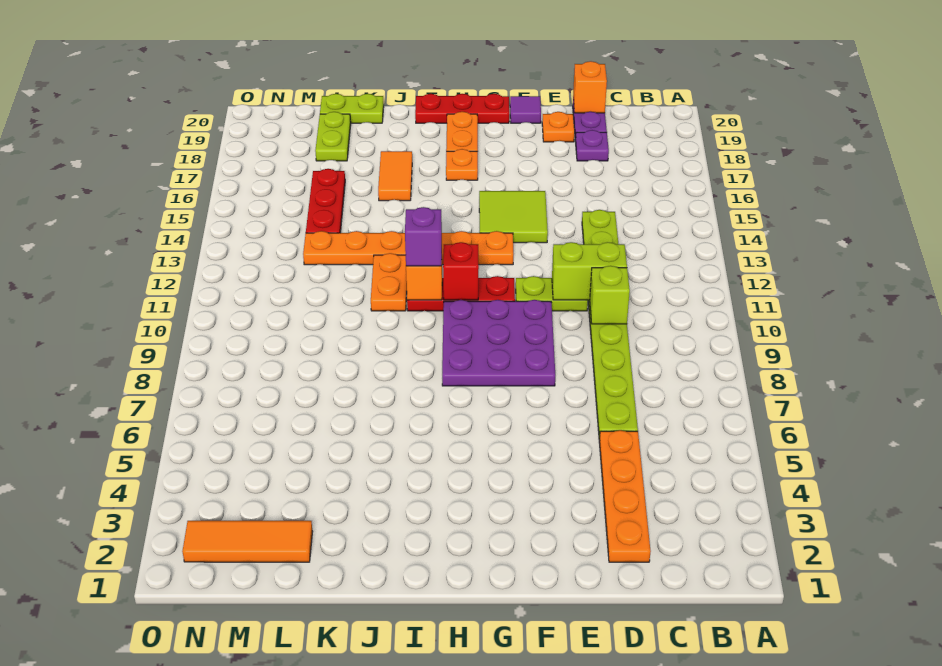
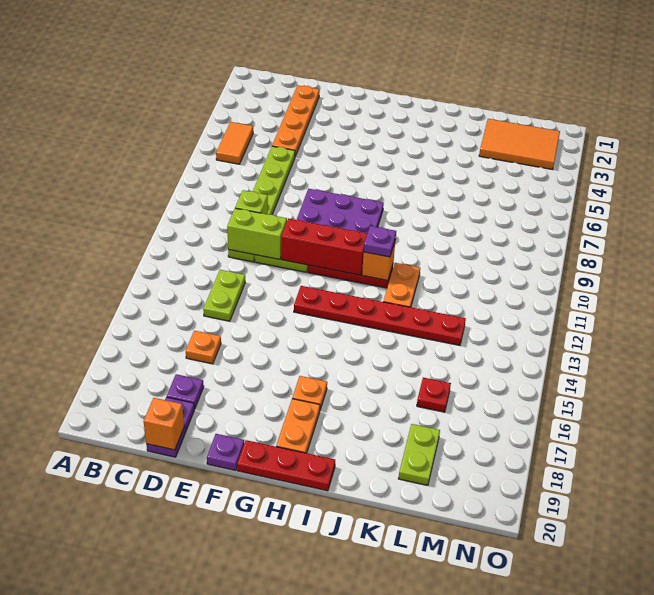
orange 1x1 plate [542,112,574,142] -> orange 1x1 plate moved to [186,331,221,364]
lime 2x2 tile [479,191,548,243] -> none
purple 1x1 tile [510,96,541,123] -> purple 1x1 plate [207,434,244,471]
orange 1x6 plate [303,231,513,265] -> red 1x6 plate [294,286,466,345]
red 1x1 brick [443,242,479,300] -> red 1x3 brick [281,218,367,275]
purple 1x1 brick [405,207,442,266] -> purple 1x1 plate [364,226,396,257]
orange 1x2 tile [378,151,412,201] -> orange 1x2 tile moved to [216,122,253,164]
lime 1x2 plate [320,94,384,123] -> none
orange 1x3 tile [182,521,313,562] -> orange 2x3 tile [479,119,560,169]
red 1x3 plate [306,169,345,233] -> red 1x1 plate [417,378,451,412]

